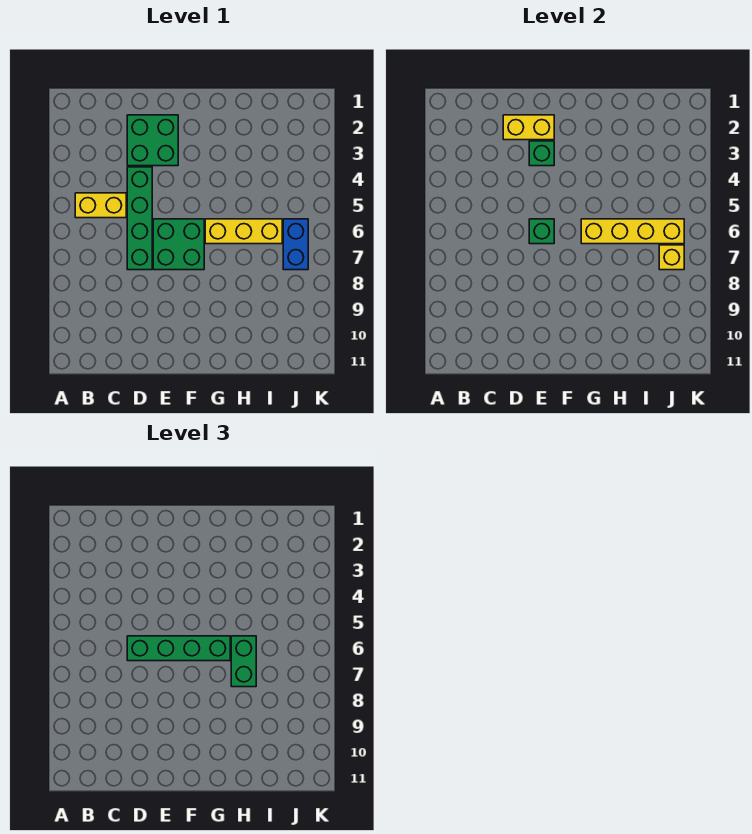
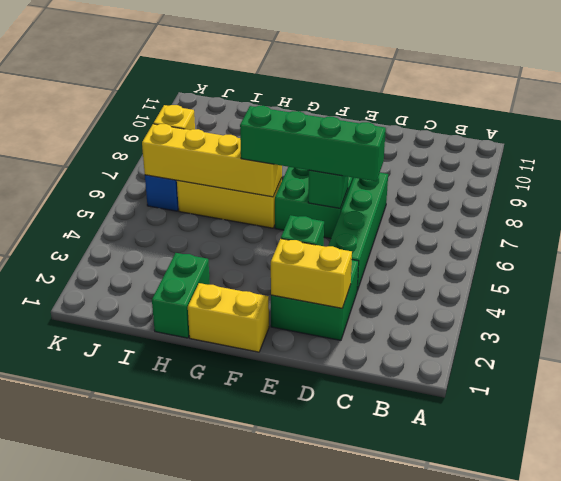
yellow 1x2 brick [75,193,126,218] -> yellow 1x2 brick moved to [188,283,269,352]
green 1x2 brick [231,636,256,687] -> green 1x2 brick moved to [152,253,210,338]

